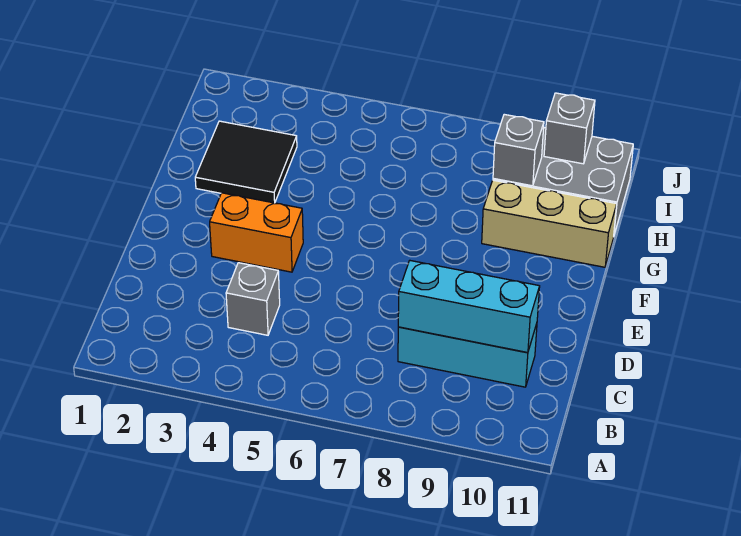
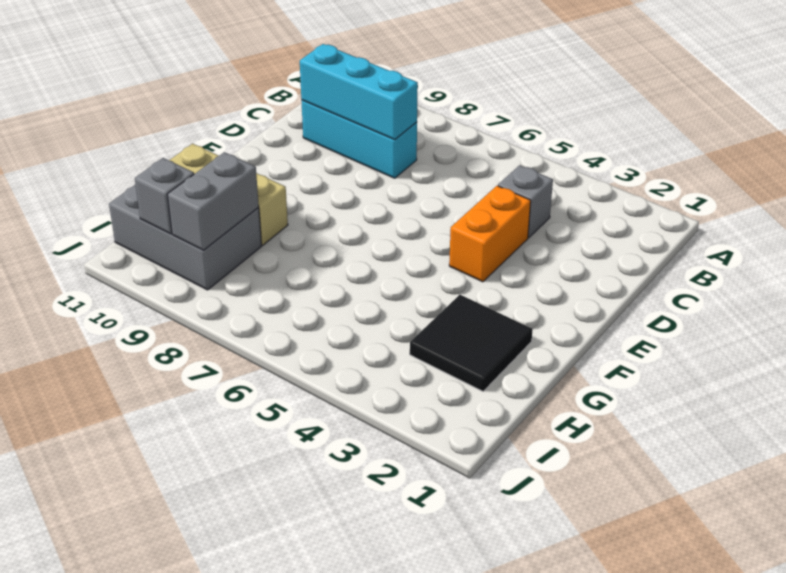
orange 1x2 brick [210,193,303,272] -> orange 1x2 brick turned to [449,186,531,282]
grey 1x1 brick [493,114,544,186] -> grey 1x2 brick [167,152,259,250]

